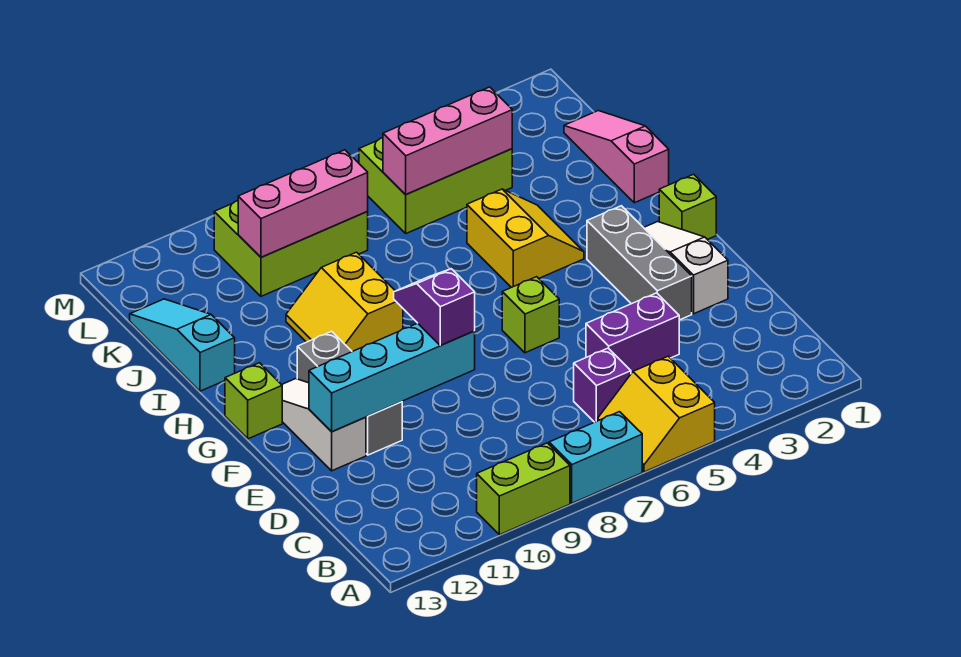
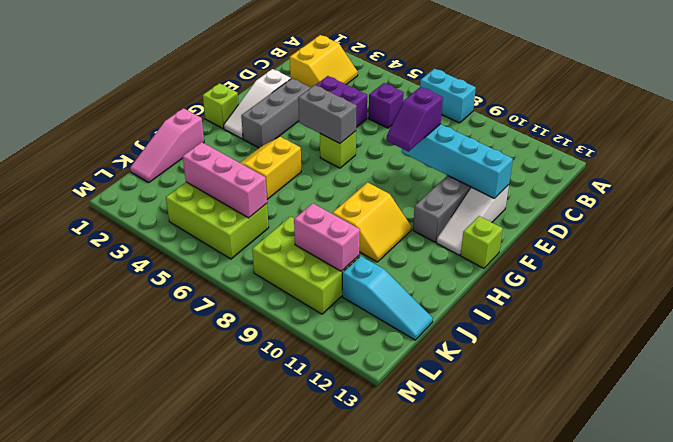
yellow 2x2 slope [598,356,715,472] -> yellow 2x2 slope moved to [290,35,358,88]
lime 1x2 brick [477,443,570,535] -> none
none -> grey 1x2 brick [298,85,357,143]
cyan 1x3 slope [130,299,235,391] -> cyan 1x3 slope turned to [342,256,433,340]
pink 1x3 brick [238,150,368,257] -> pink 1x2 brick [294,203,360,271]

